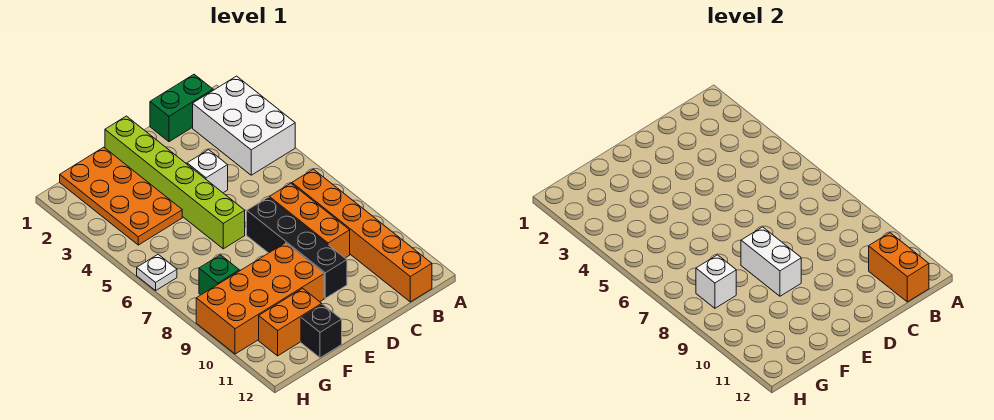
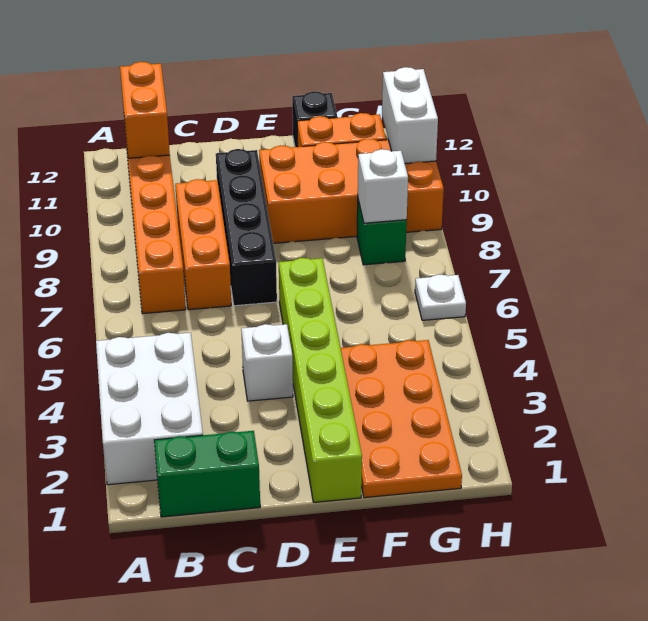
white 1x2 brick [741,227,801,296] -> white 1x2 brick moved to [382,67,438,164]

